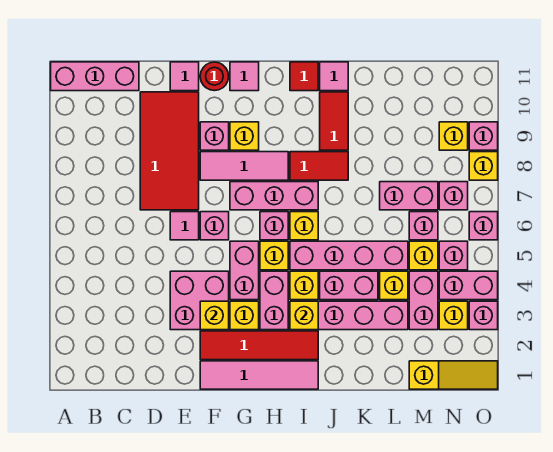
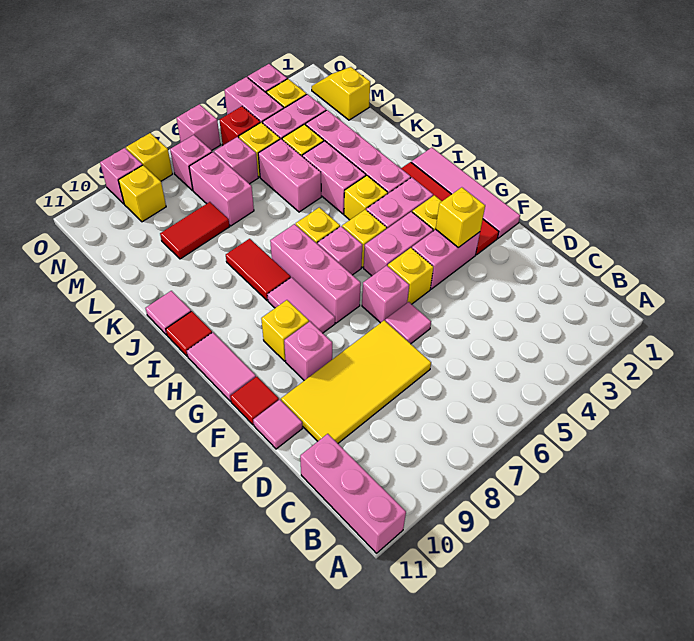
red 2x4 tile [140,92,199,210] -> yellow 2x4 tile [281,320,431,443]
pink 2x2 brick [170,271,229,330] -> pink 1x2 brick [412,230,480,289]
pink 1x3 tile [200,152,288,180] -> pink 1x2 tile [267,277,335,333]
red 1x1 round brick [200,62,229,91] -> red 1x1 tile [230,377,279,425]
pink 1x1 tile [230,62,259,91] -> pink 1x2 tile [187,332,256,401]
yellow 1x1 brick [290,301,318,330] -> yellow 1x1 brick moved to [388,248,433,304]
pink 1x4 brick [290,241,408,270] -> pink 1x2 brick [258,139,321,212]
red 1x2 tile [320,92,348,150] -> red 1x2 tile moved to [160,202,230,259]
yellow 1x3 slope [409,361,498,389] -> yellow 1x2 slope [312,67,370,120]
pink 1x1 brick [439,241,468,270] -> red 1x1 brick [220,106,260,145]

